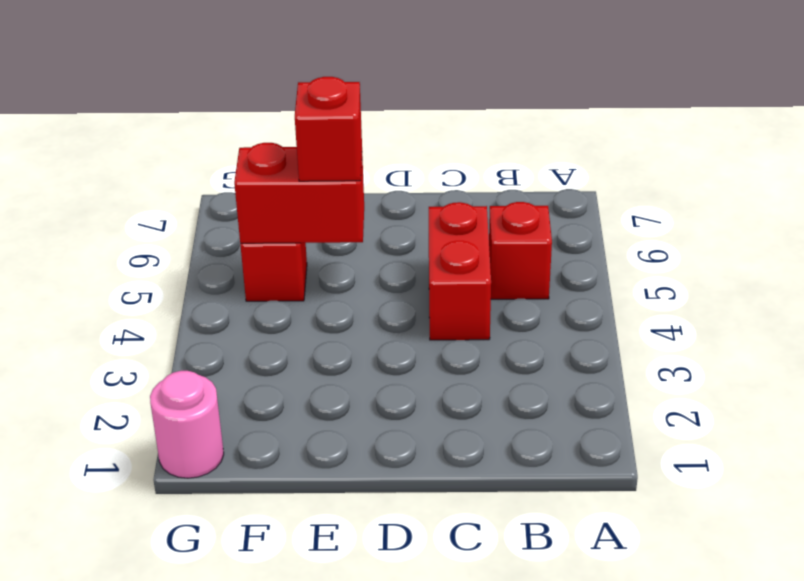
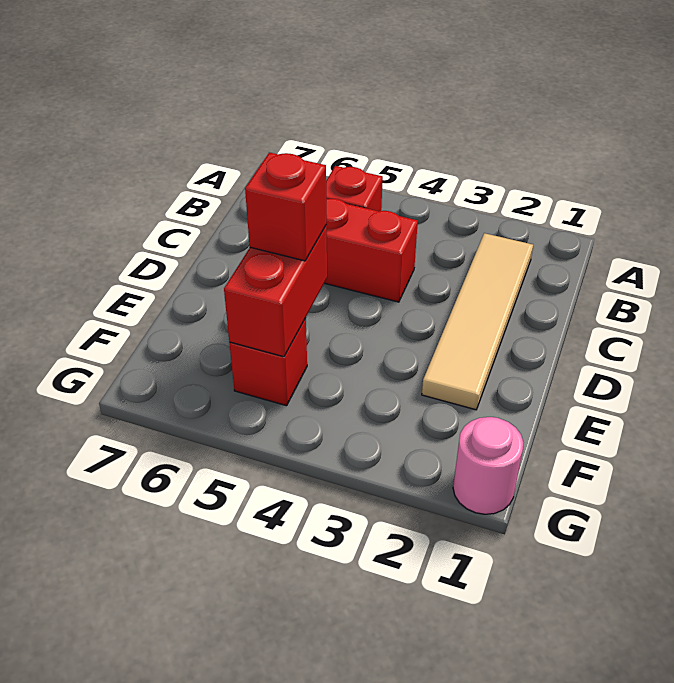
none -> tan 1x4 tile [422,233,533,410]

